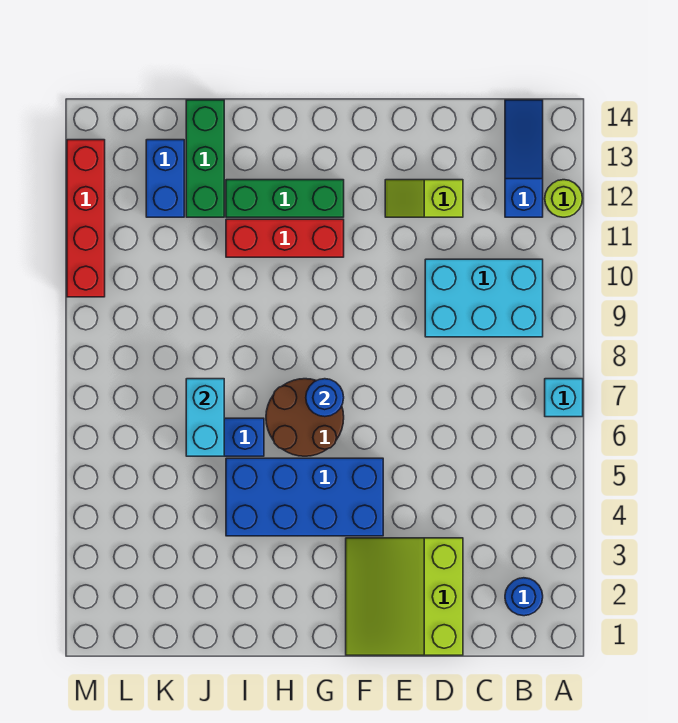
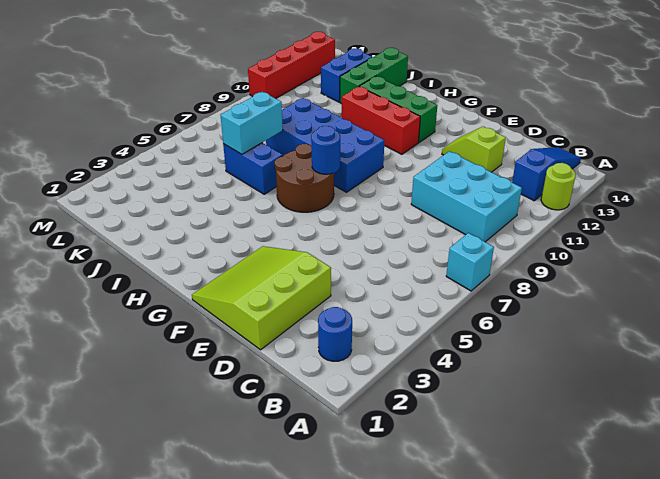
blue 2x4 brick [226,458,383,536] -> blue 2x4 brick moved to [266,98,385,192]

